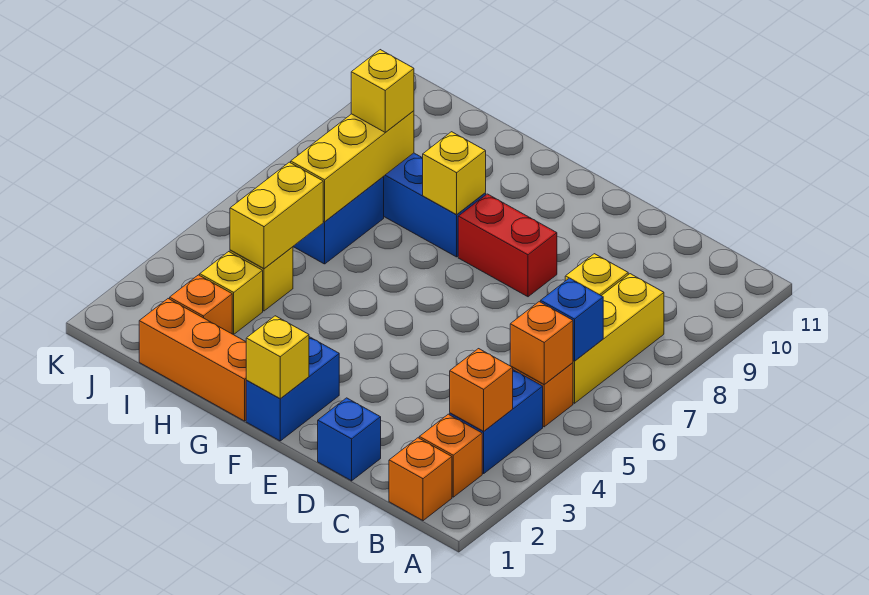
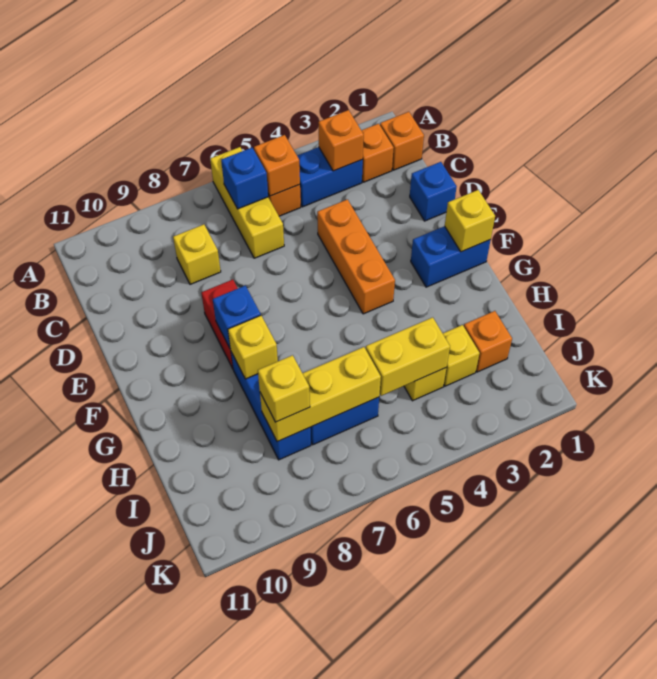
yellow 1x3 brick [573,274,664,403] -> yellow 1x3 brick turned to [210,147,284,258]
none -> blue 1x1 brick [213,286,261,349]
orange 1x3 brick [139,299,247,421] -> orange 1x3 brick moved to [317,199,395,314]

